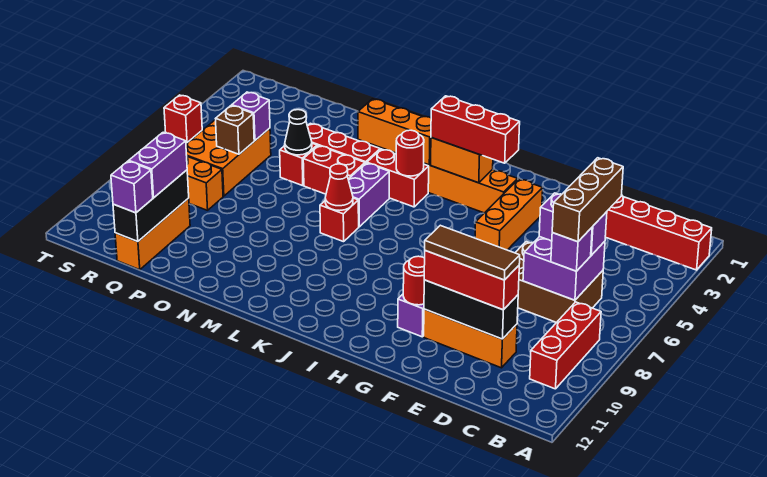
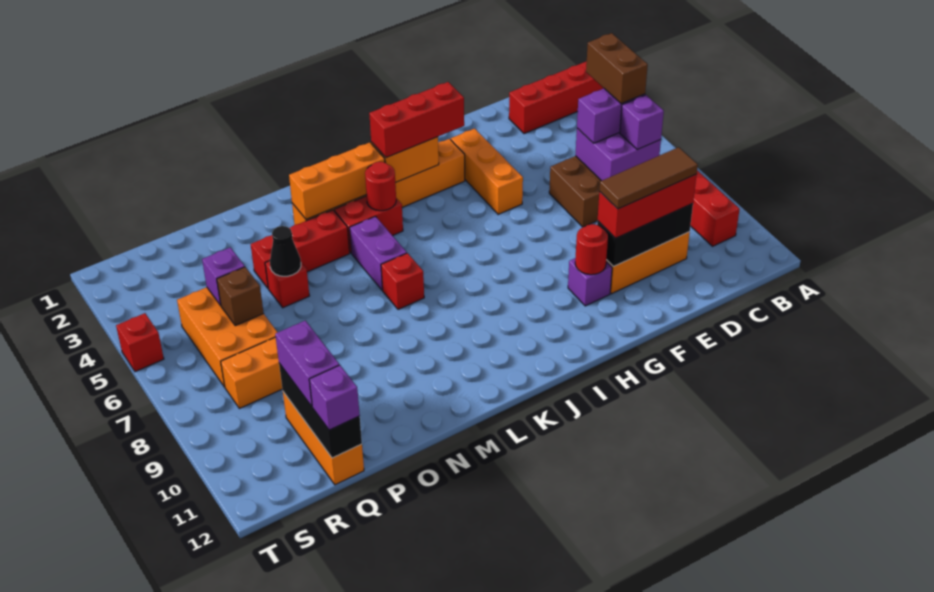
brown 1x3 brick [552,158,623,242] -> brown 1x2 brick [586,33,648,104]
red 1x1 cone [325,164,353,210] -> none
red 1x2 brick [303,146,365,194] -> none

